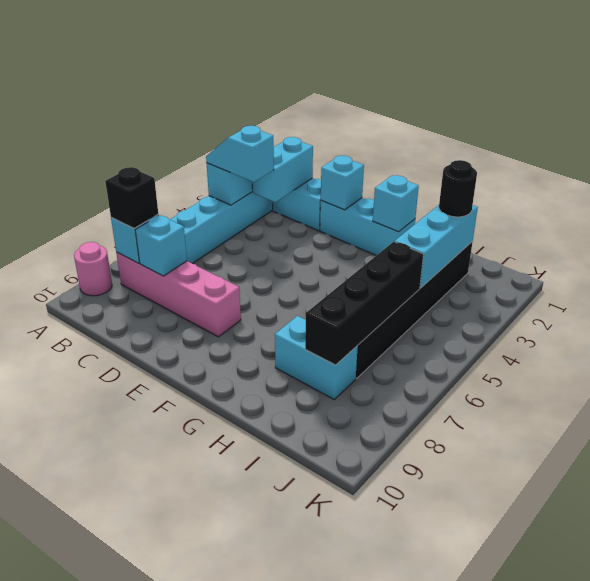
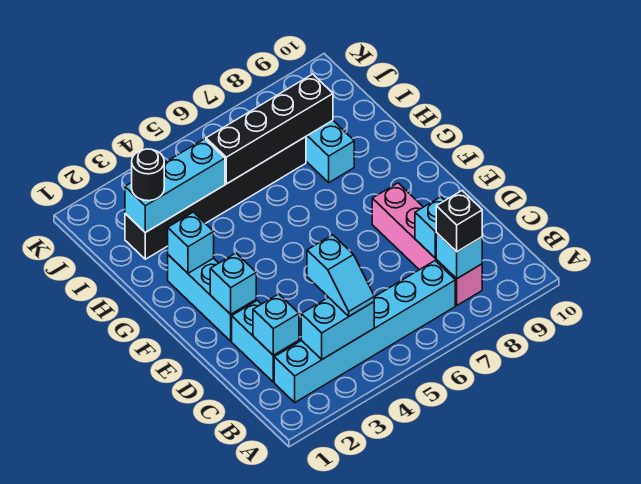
pink 1x1 round brick [74,242,112,296] -> none
cyan 1x2 brick [252,137,313,202] -> cyan 1x1 brick [253,294,299,355]

